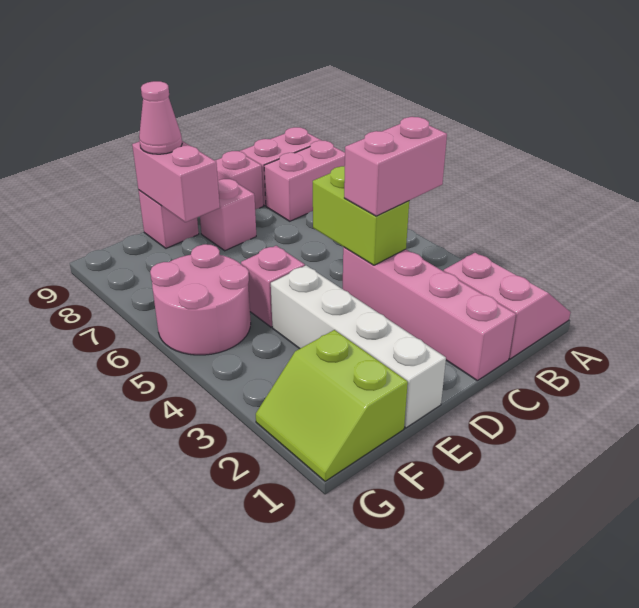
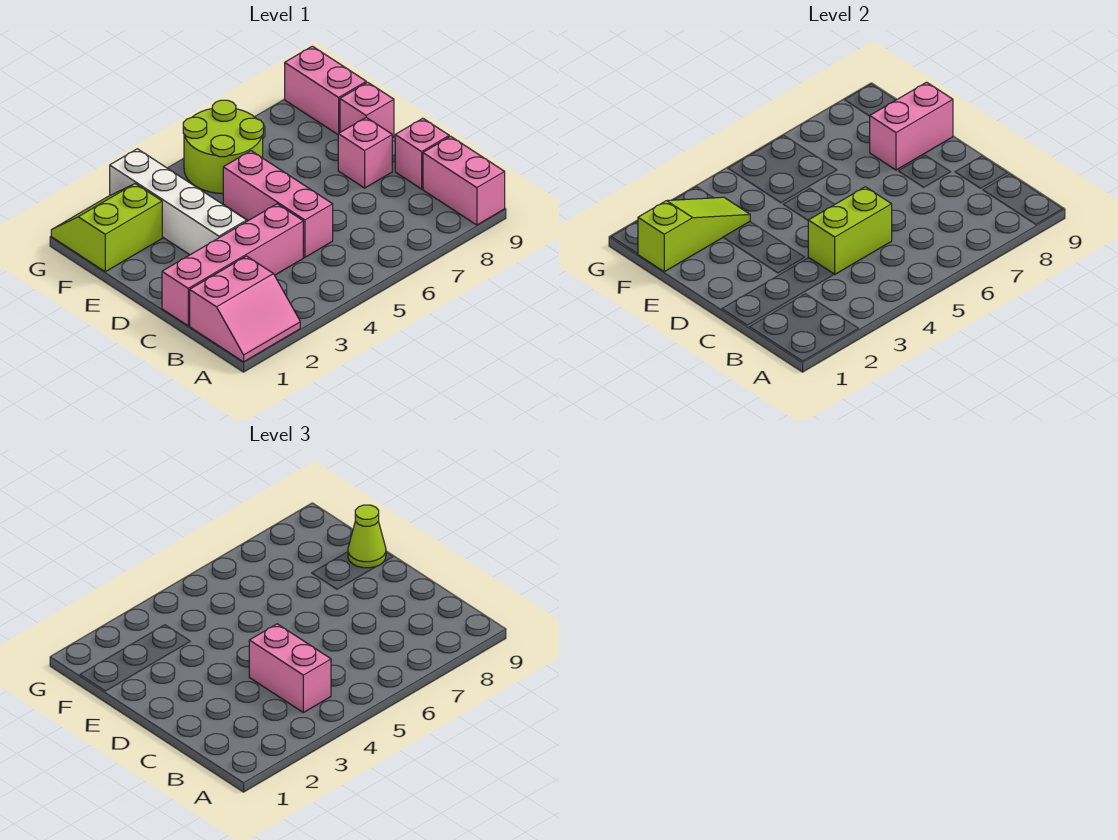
pink 1x2 brick [264,141,345,221] -> pink 1x2 brick moved to [285,46,366,134]
white 1x4 brick [271,265,446,428] -> white 1x4 brick turned to [110,149,247,255]
pink 1x1 brick [241,246,305,327] -> pink 1x3 brick [223,151,333,257]
pink 1x1 cone [139,81,182,154] -> lime 1x1 cone [348,505,386,568]
none -> lime 1x3 slope [638,197,750,272]
pink 2x2 round brick [150,244,251,355] -> lime 2x2 round brick [183,100,264,193]

